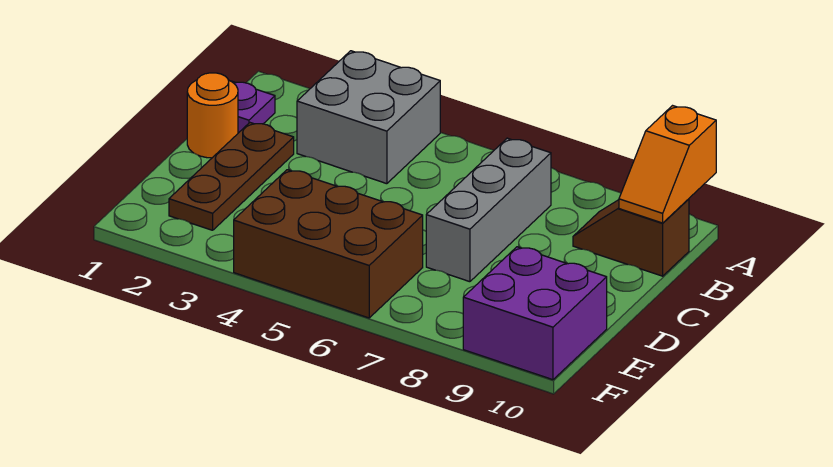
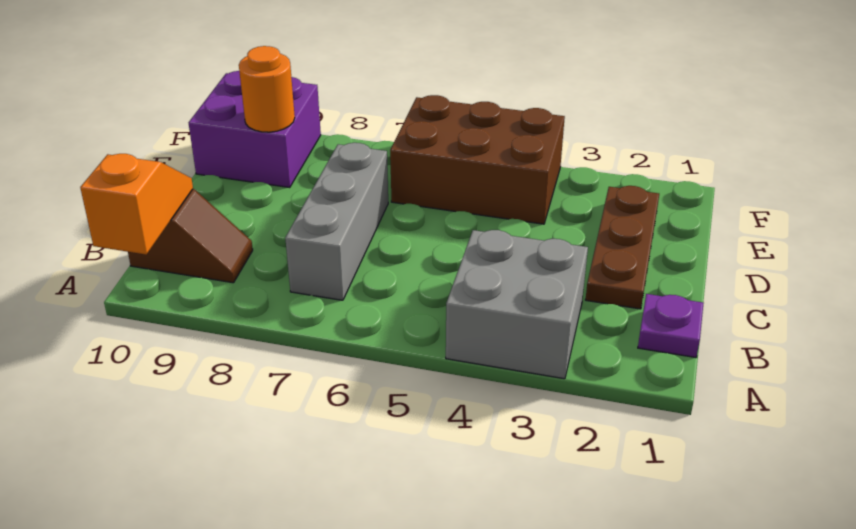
orange 1x1 round brick [187,73,238,158] -> orange 1x1 round brick moved to [239,46,295,132]

